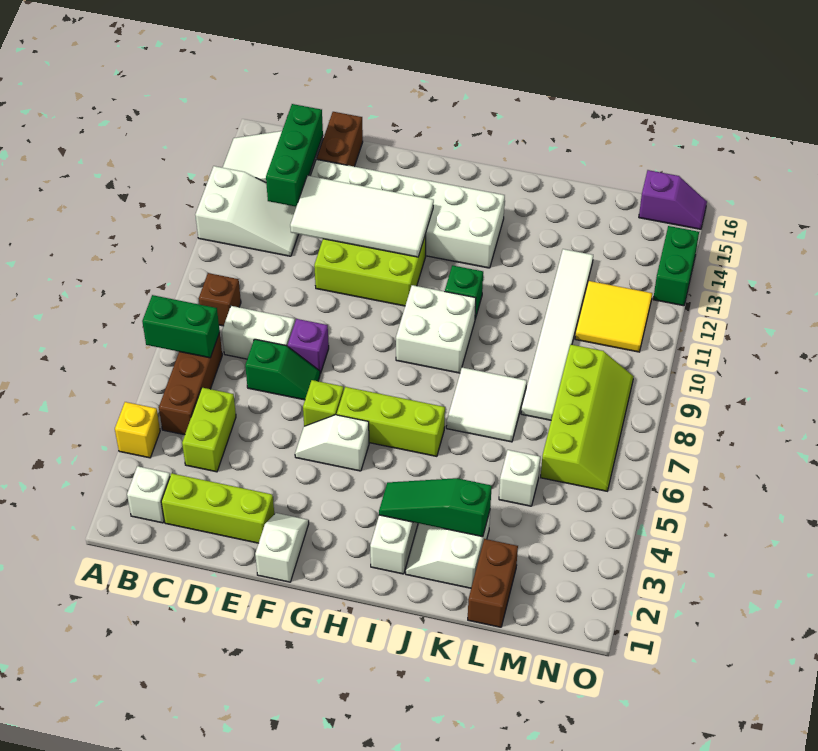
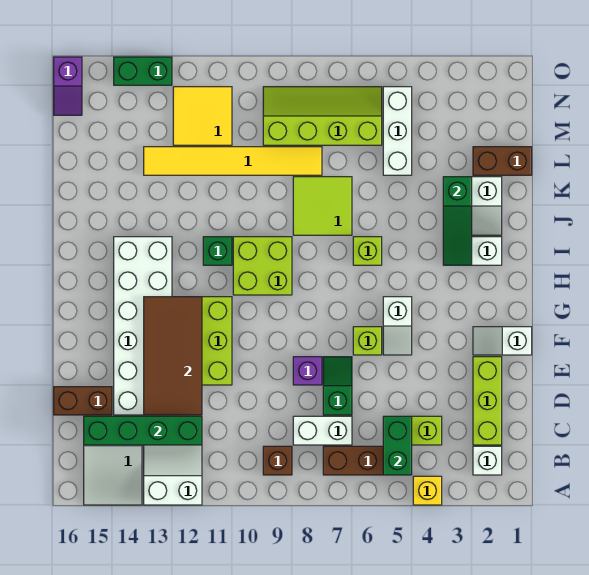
green 1x2 brick [142,295,220,358] -> green 1x2 brick moved to [383,416,412,475]
white 1x2 brick [222,306,295,359] -> white 1x2 brick turned to [293,416,352,445]
green 1x3 brick [266,104,323,207] -> green 1x4 brick [84,416,202,445]
white 2x4 tile [290,176,434,257] -> brown 2x4 tile [144,297,202,415]
lime 1x3 brick [337,387,445,456] -> lime 1x1 brick [353,237,382,265]
white 2x2 brick [396,285,476,373] -> lime 2x2 brick [233,237,292,295]
white 2x2 tile [446,368,527,442] -> lime 2x2 tile [293,177,352,235]
white 1x1 brick [499,450,540,506] -> white 1x3 brick [383,87,412,175]
white 1x6 tile [521,249,593,420] -> yellow 1x6 tile [144,147,322,175]
purple 1x2 slope [639,170,707,229] -> purple 1x2 slope turned to [54,57,82,115]

